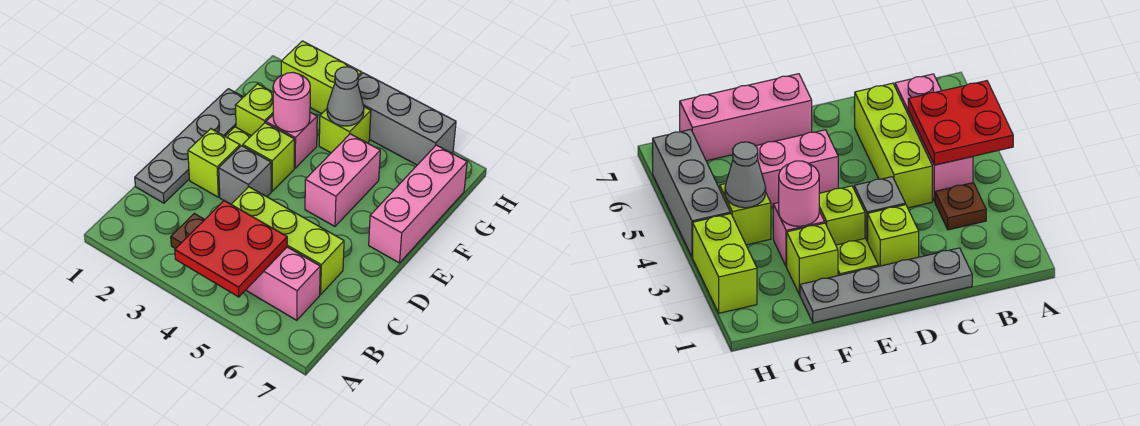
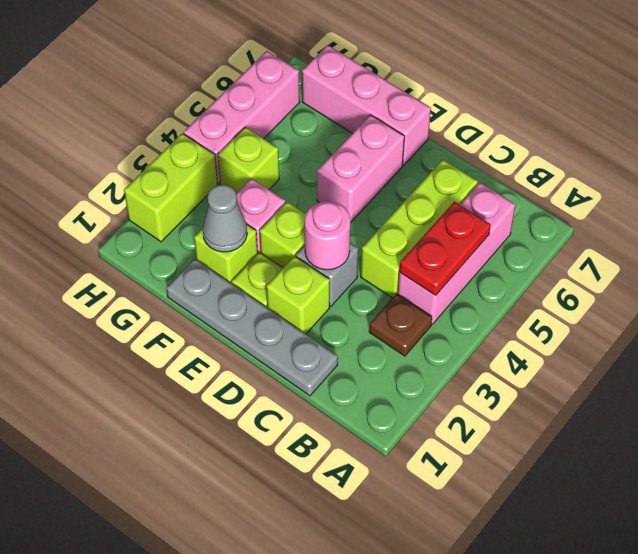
red 2x2 plate [175,201,287,297] -> red 1x2 plate [399,202,491,295]
pink 1x2 brick [305,134,380,226] -> pink 1x2 brick turned to [317,115,405,223]
pink 1x1 round brick [273,73,310,132] -> pink 1x1 round brick moved to [305,201,350,270]
grey 1x1 cone [327,67,364,126] -> grey 1x1 cone moved to [202,185,247,252]
grey 1x3 brick [358,73,456,165] -> pink 1x3 brick [184,51,300,184]

